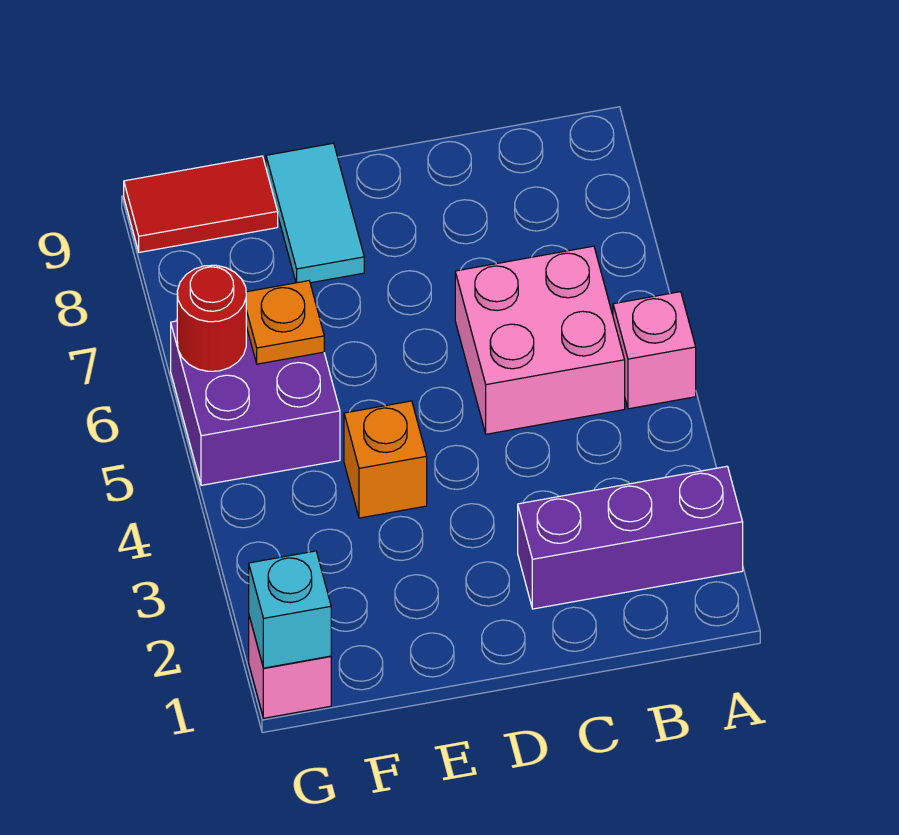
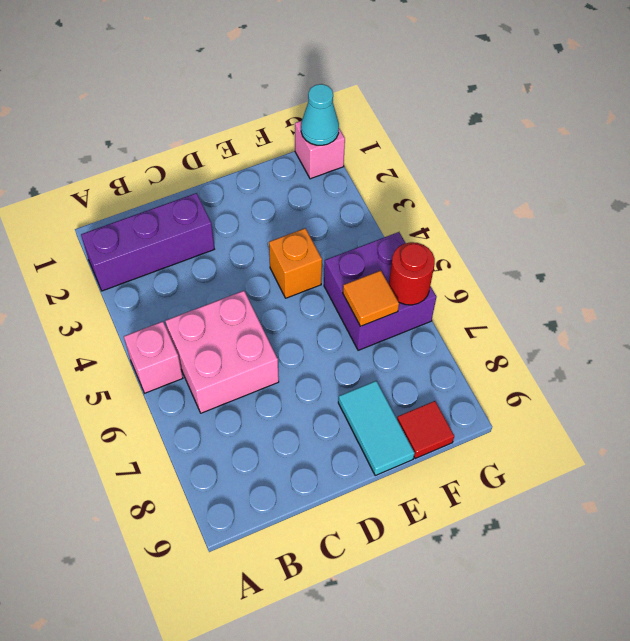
orange 1x1 plate [246,281,324,364] -> orange 1x1 tile [343,270,399,326]
red 1x2 tile [124,156,278,252] -> red 1x1 tile [397,401,454,459]
cyan 1x1 brick [249,551,331,668] -> cyan 1x1 cone [301,84,339,145]

